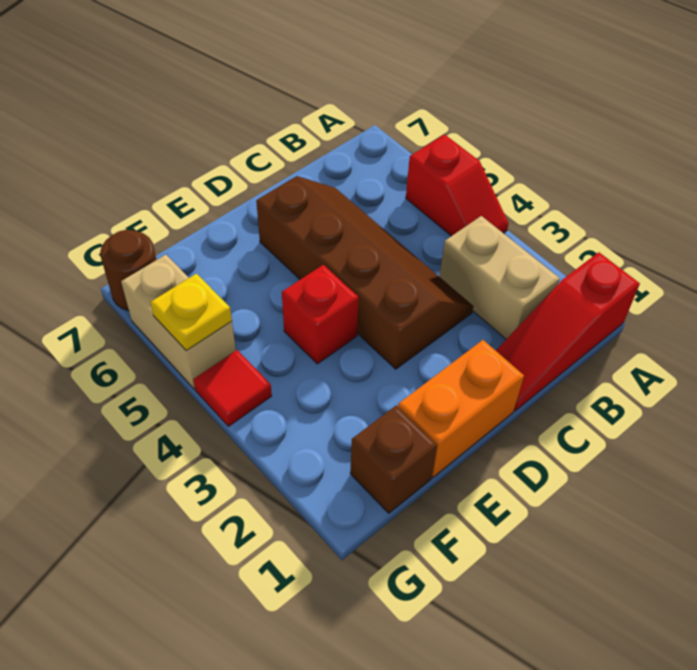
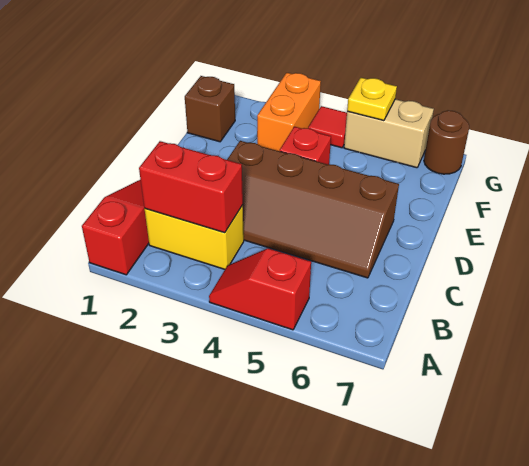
tan 1x2 brick [439,216,560,339] -> yellow 1x2 brick [145,205,244,269]
none -> red 1x2 brick [139,141,243,233]
orange 1x2 brick [398,340,524,477] -> orange 1x2 brick moved to [257,73,321,151]

